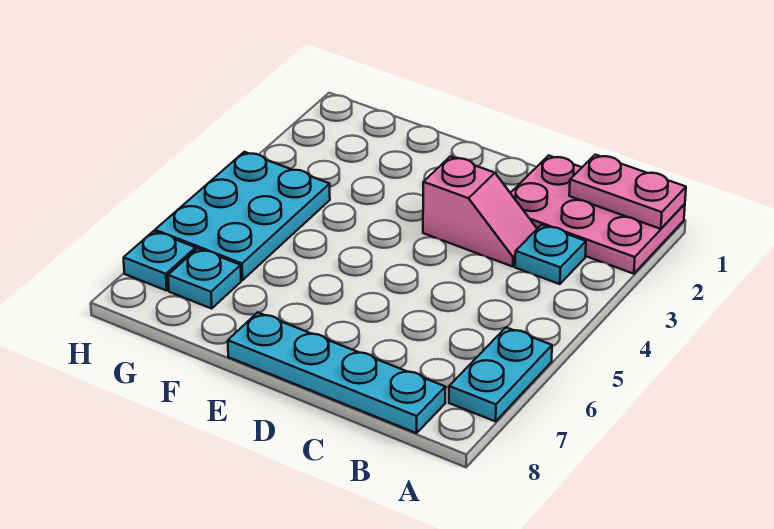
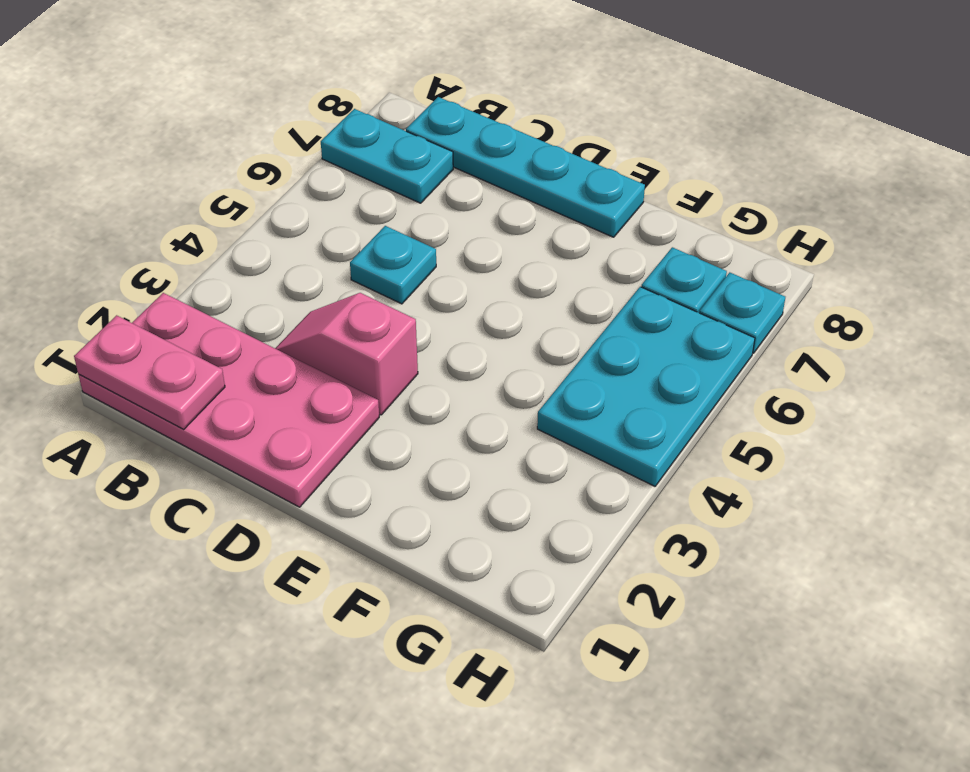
pink 2x3 plate [511,155,685,274] -> pink 2x4 plate [79,293,379,507]
cyan 1x2 plate [449,327,552,421] -> cyan 1x2 plate turned to [321,109,453,203]
cyan 1x1 plate [515,225,586,284] -> cyan 1x1 plate moved to [350,226,436,304]

